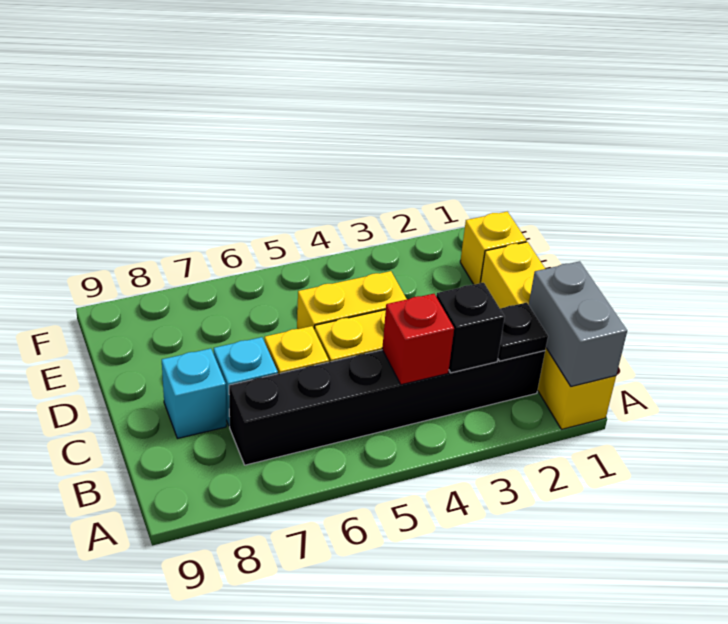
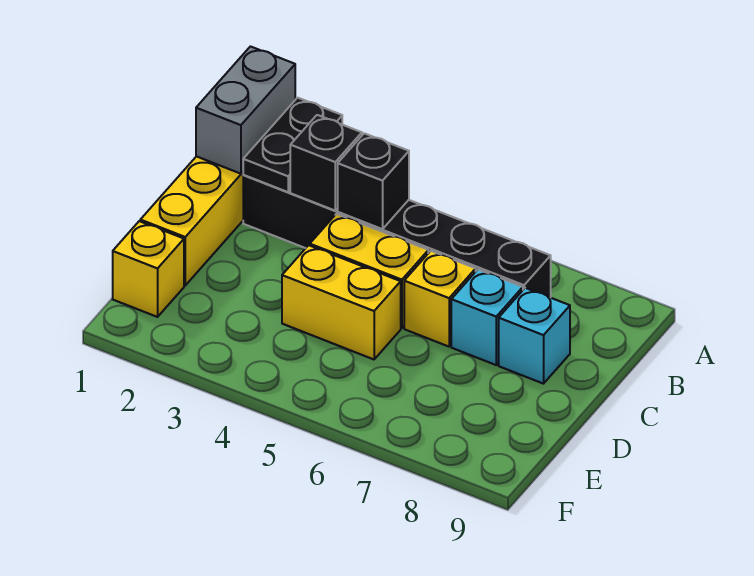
black 1x1 plate [498,303,548,361] -> black 1x2 plate [243,98,342,192]
red 1x1 brick [382,294,454,385] -> black 1x1 brick [338,133,409,229]

